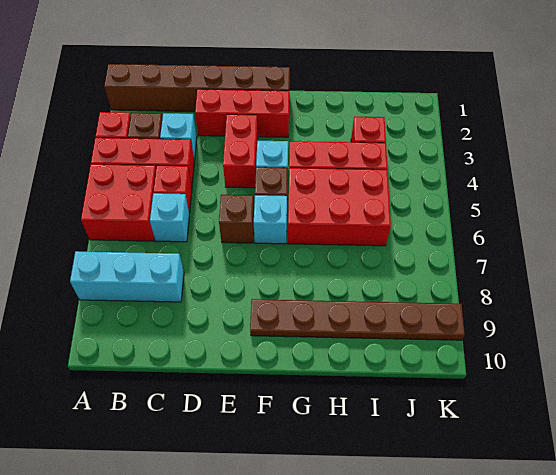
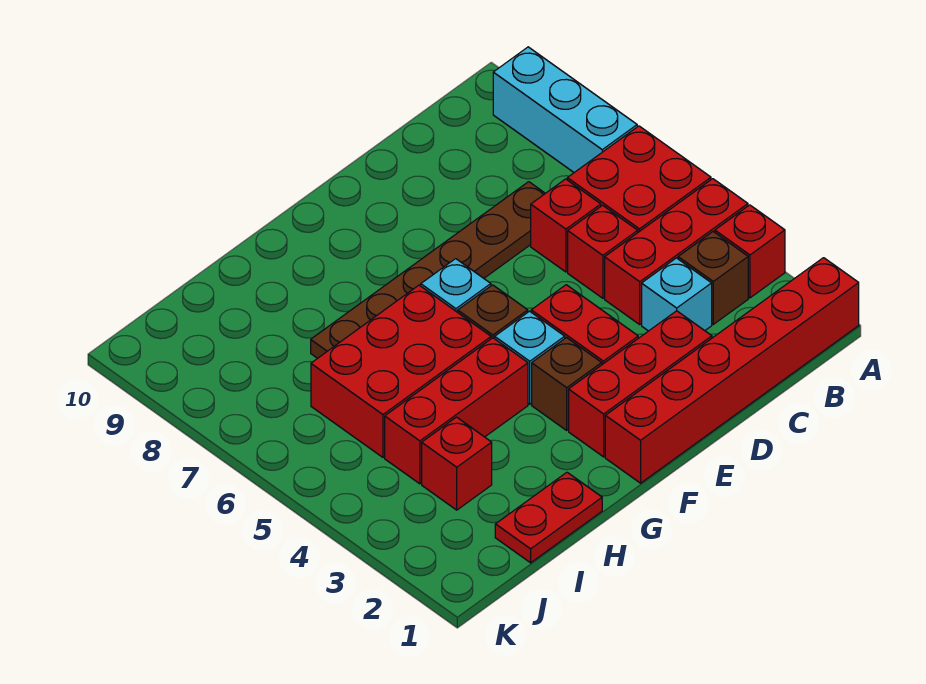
brown 1x6 brick [104,64,290,112] -> red 1x6 brick [605,258,859,483]
cyan 1x3 brick [70,251,184,302] -> cyan 1x3 brick turned to [493,47,637,172]
cyan 1x1 brick [150,193,189,242] -> red 1x1 brick [531,179,601,272]
brown 1x1 brick [219,195,254,243] -> brown 1x1 brick moved to [532,338,602,430]
brown 1x6 plate [250,299,465,340] -> brown 1x6 plate moved to [311,182,545,358]
none -> red 1x2 plate [495,472,602,563]

